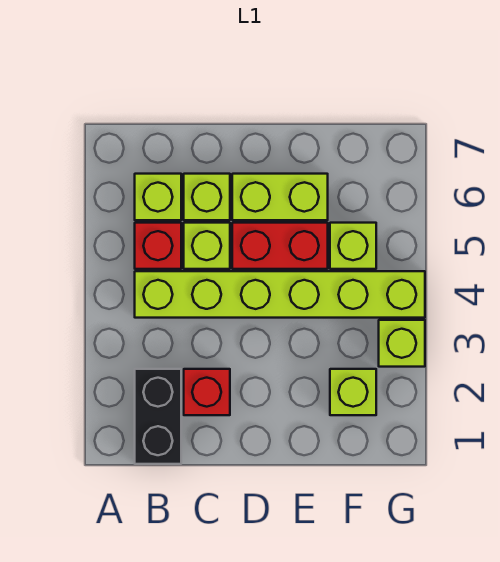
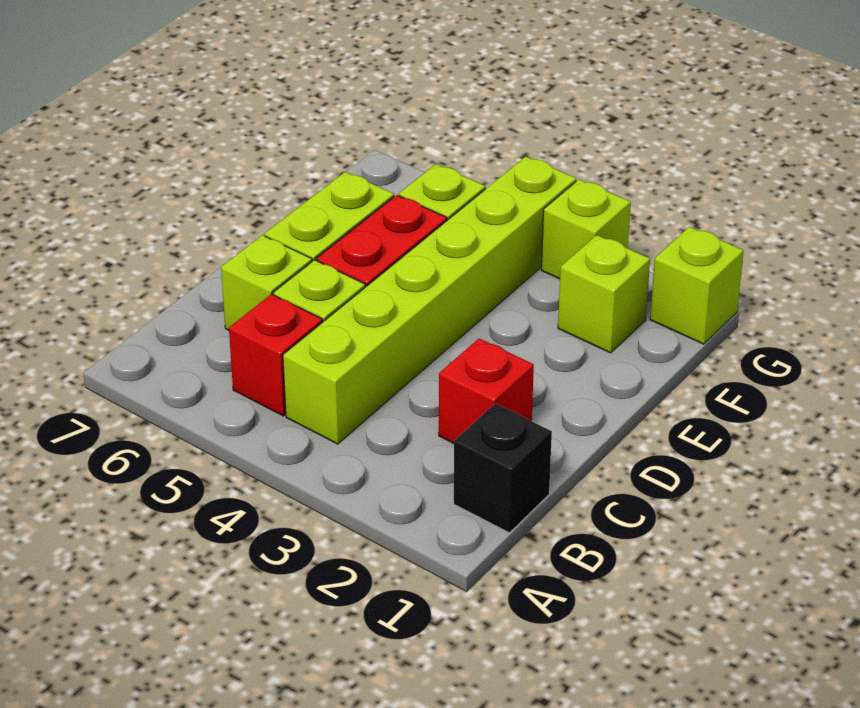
black 1x2 brick [135,369,181,464] -> black 1x1 brick [454,404,552,533]
lime 1x1 brick [135,174,181,220] -> lime 1x1 brick moved to [650,227,744,344]

